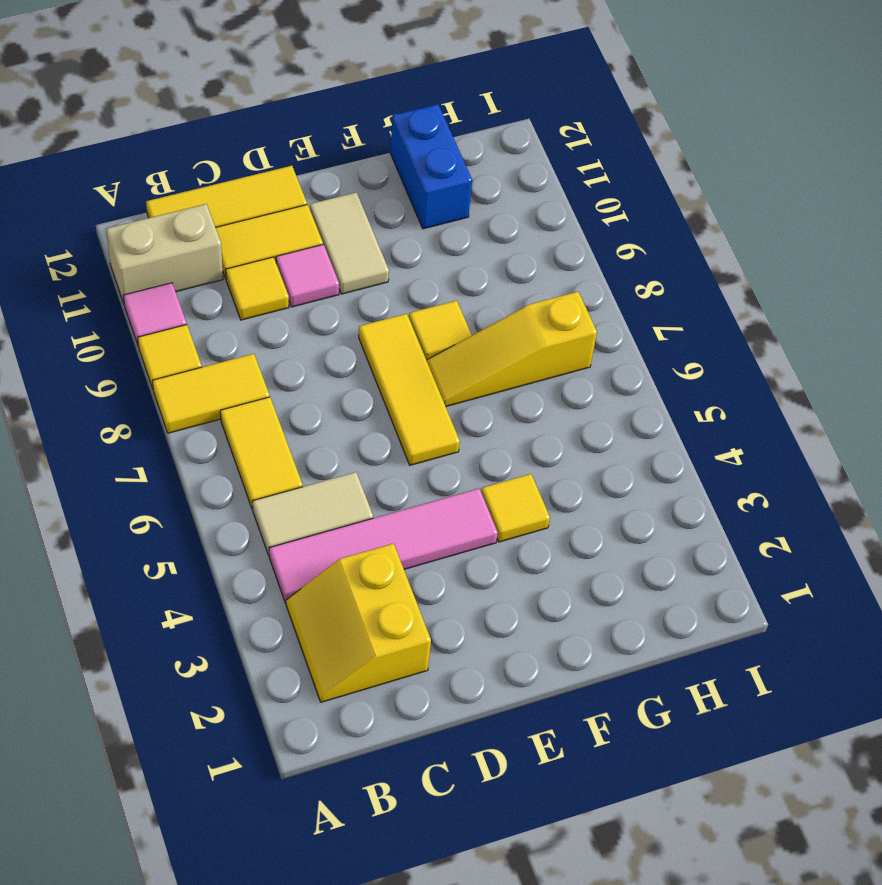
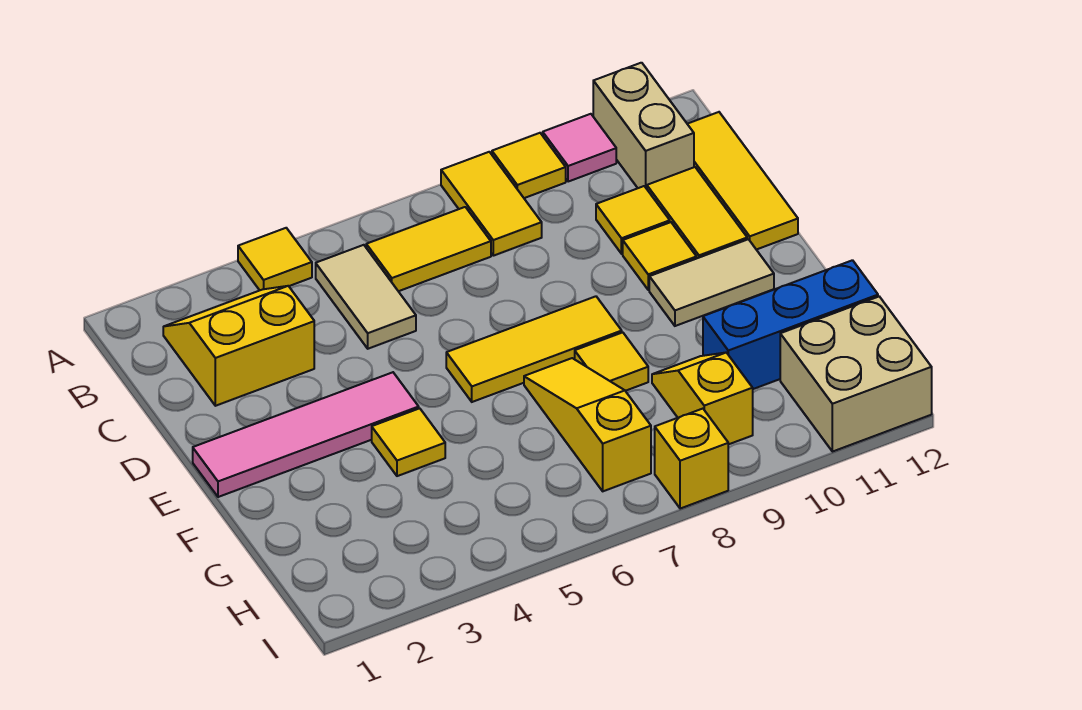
none -> yellow 1x1 tile [238,228,312,290]
pink 1x4 tile [269,489,498,603] -> pink 1x4 tile turned to [193,372,419,497]
pink 1x1 tile [276,244,339,307] -> yellow 1x1 tile [623,222,697,290]
none -> yellow 1x2 slope [652,353,753,445]
blue 1x2 brick [390,104,472,229] -> blue 1x3 brick [703,260,878,389]
none -> tan 2x2 brick [780,297,932,452]
none -> yellow 1x1 brick [655,409,728,509]

